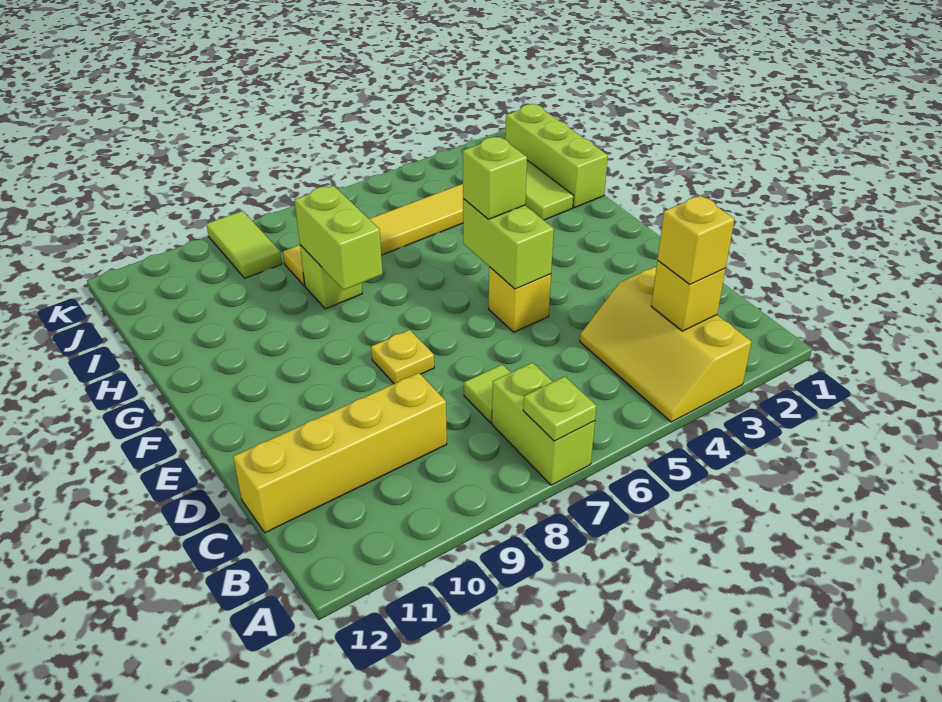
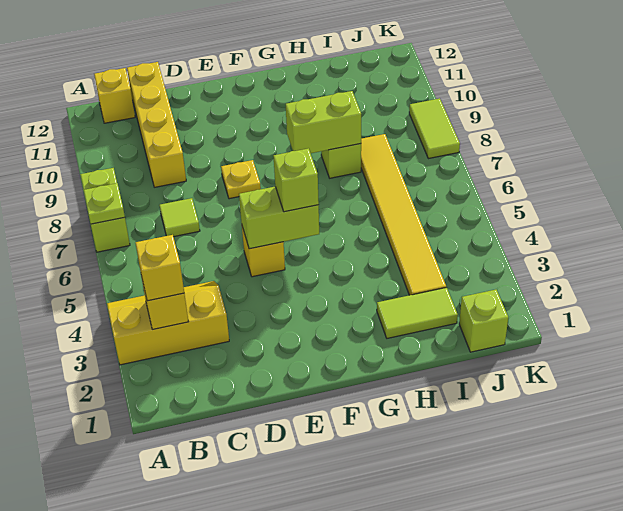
lime 1x2 brick [492,363,595,485] -> lime 1x2 brick turned to [80,168,130,252]
none -> yellow 1x1 brick [94,68,135,123]
lime 1x3 brick [505,104,608,208] -> lime 1x1 brick [459,289,508,352]
lime 1x2 tile [206,211,282,278] -> lime 1x2 tile turned to [409,98,460,159]

